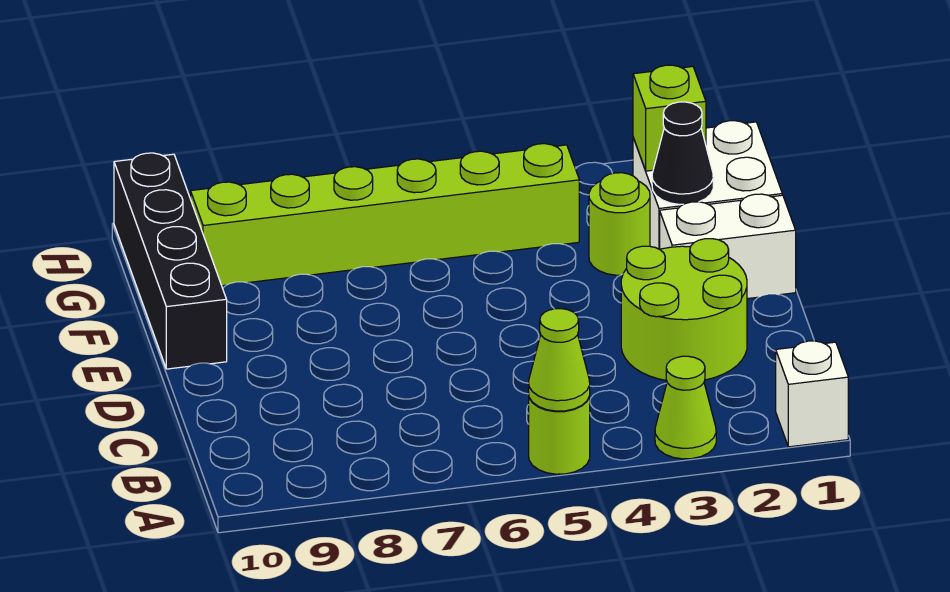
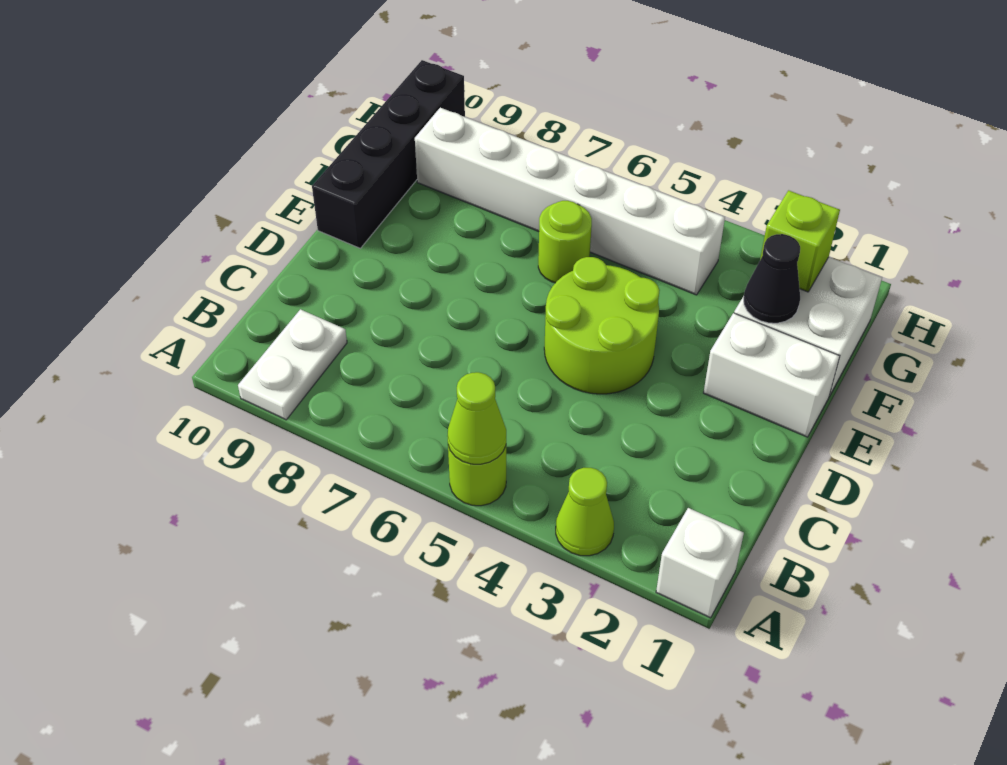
none -> white 1x2 plate [238,309,347,420]
lime 2x2 round brick [621,239,747,381] -> lime 2x2 round brick moved to [544,257,660,394]
lime 1x1 round brick [589,173,650,275] -> lime 1x1 round brick moved to [538,201,592,283]
lime 1x6 brick [191,144,579,286] -> white 1x6 brick [415,108,725,295]

